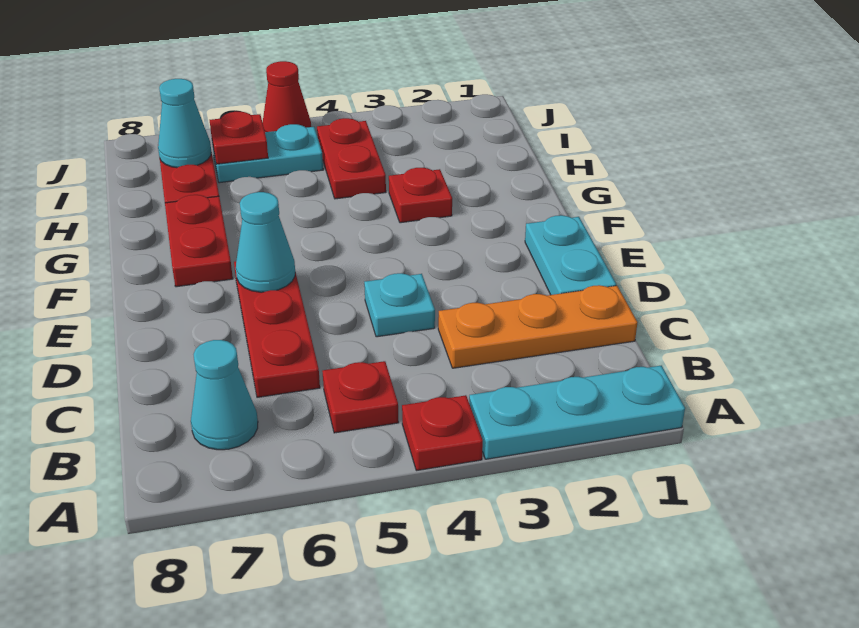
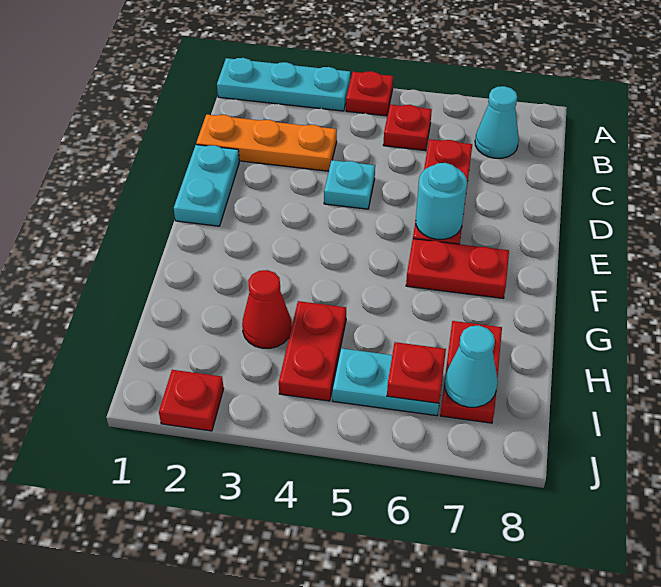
cyan 1x1 cone [236,192,295,292] -> cyan 1x1 round brick [416,163,467,239]
red 1x2 plate [165,195,233,287] -> red 1x2 plate turned to [406,239,509,298]
red 1x1 plate [389,168,452,223] -> red 1x1 plate moved to [159,370,224,431]
red 1x1 cone [262,61,311,132] -> red 1x1 cone moved to [242,270,292,348]

